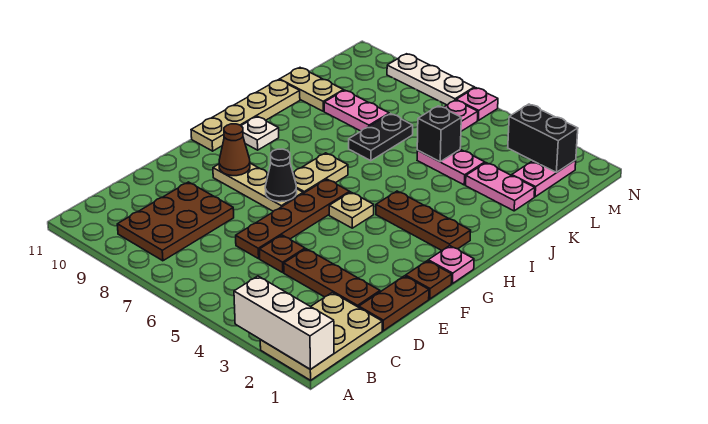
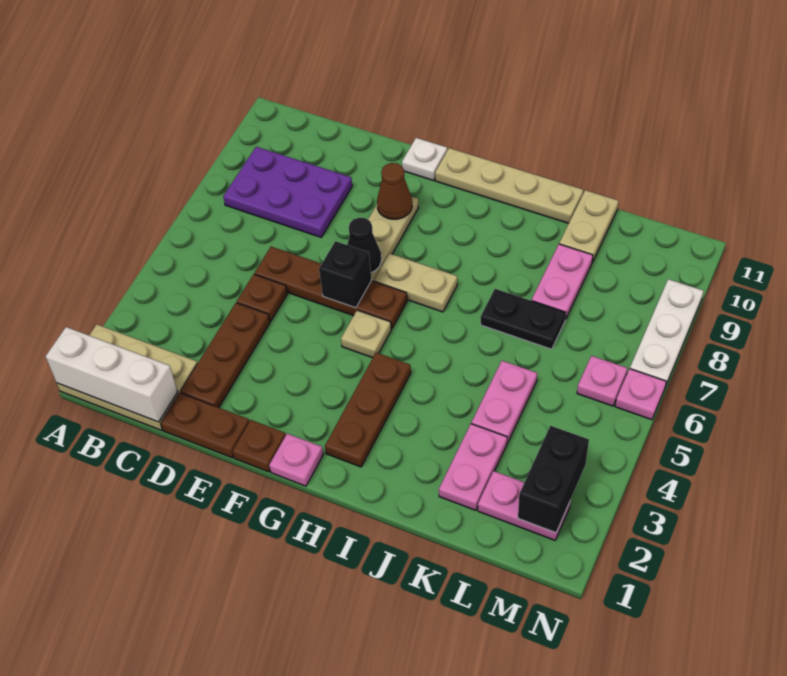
white 1x3 brick [234,276,334,369] -> white 1x3 brick turned to [46,327,178,422]
brown 2x3 plate [117,182,234,261] -> purple 2x3 plate [223,147,352,237]
white 1x1 plate [241,116,279,150] -> white 1x1 plate moved to [402,138,447,181]
black 1x1 brick [417,106,461,162] -> black 1x1 brick moved to [319,241,372,308]

